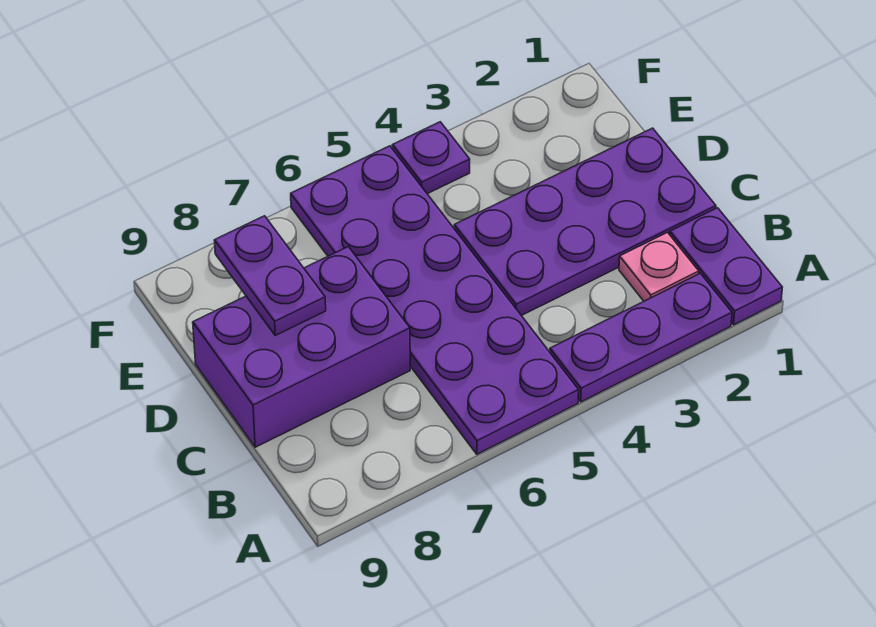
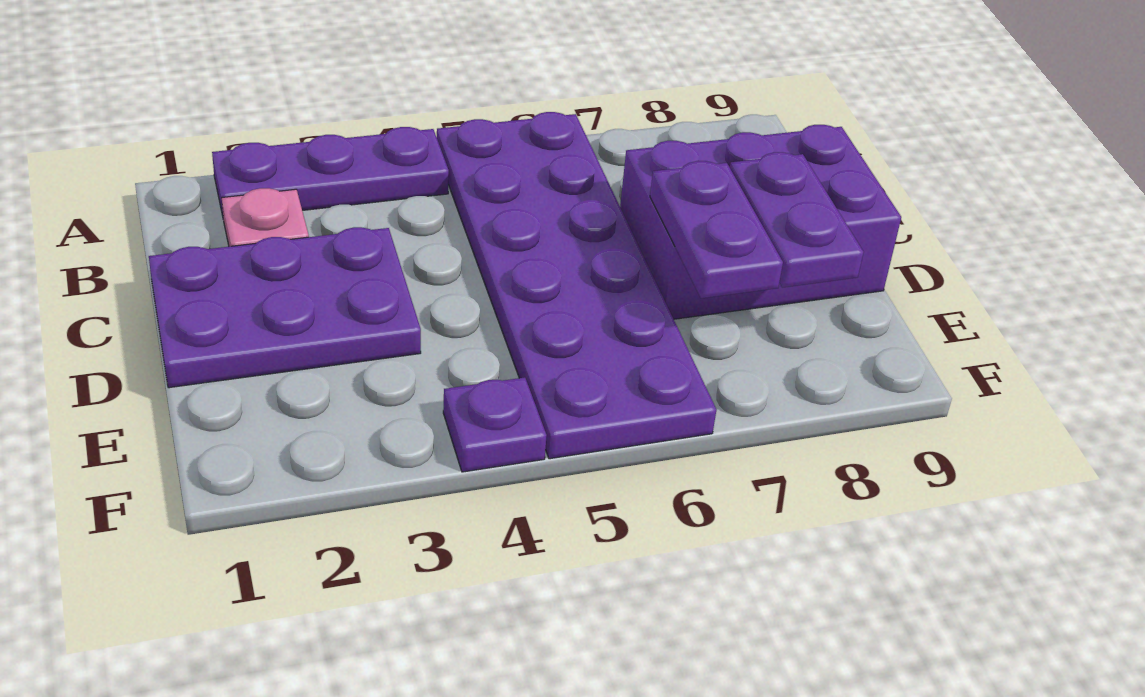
purple 1x2 plate [670,208,782,325] -> purple 1x2 plate moved to [650,161,783,298]
purple 2x4 plate [454,128,716,316] -> purple 2x3 plate [149,227,421,388]

